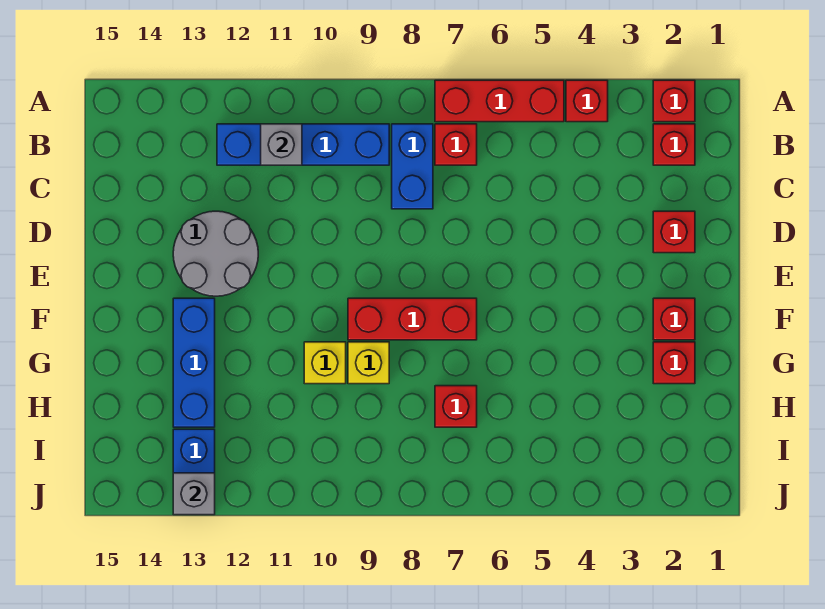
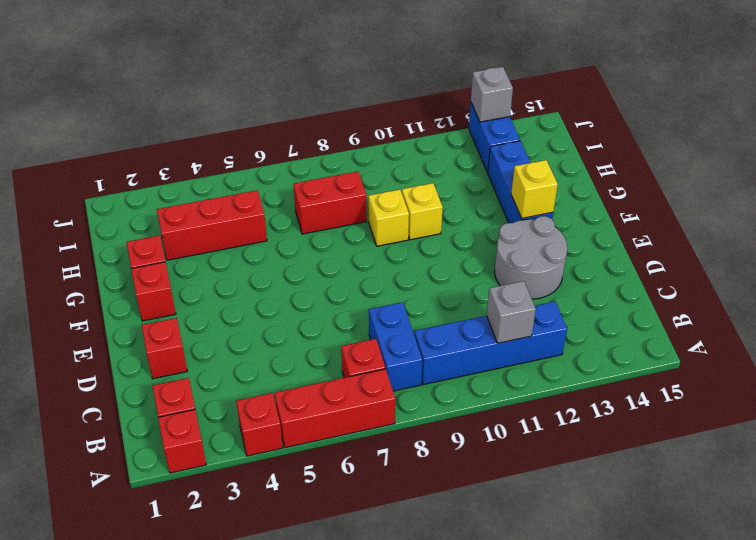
red 1x3 brick [348,298,477,340] -> red 1x3 brick moved to [157,190,267,260]
none -> yellow 1x1 brick [511,160,558,218]
red 1x1 brick [435,386,477,427] -> red 1x2 brick [293,171,367,234]

